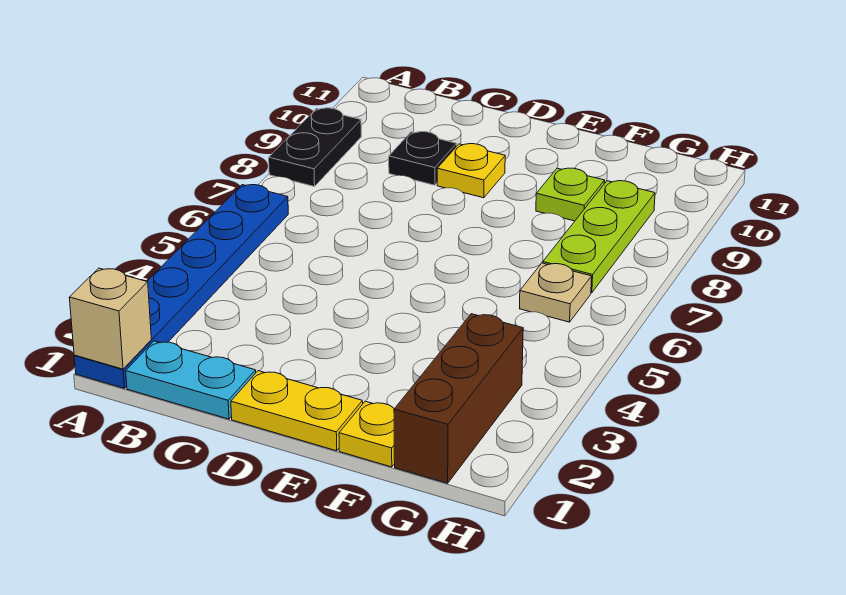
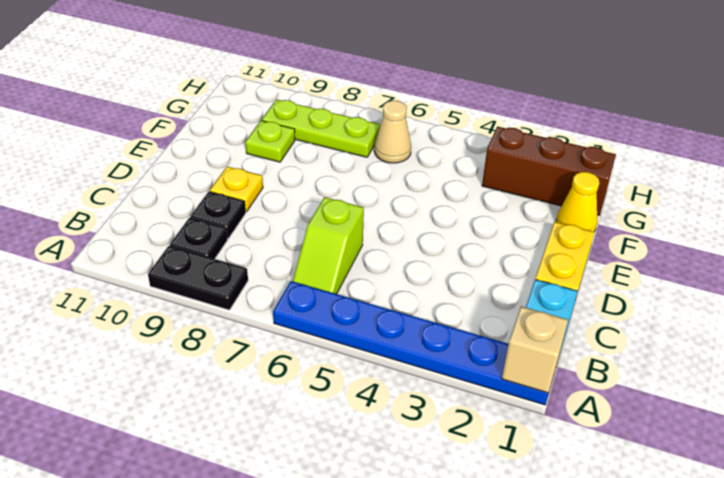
none -> lime 1x2 slope [293,197,364,294]
none -> black 1x1 plate [170,218,228,259]
yellow 1x1 plate [339,401,395,467] -> yellow 1x1 cone [556,172,599,232]
tan 1x1 plate [519,263,592,322] -> tan 1x1 cone [374,100,411,163]

